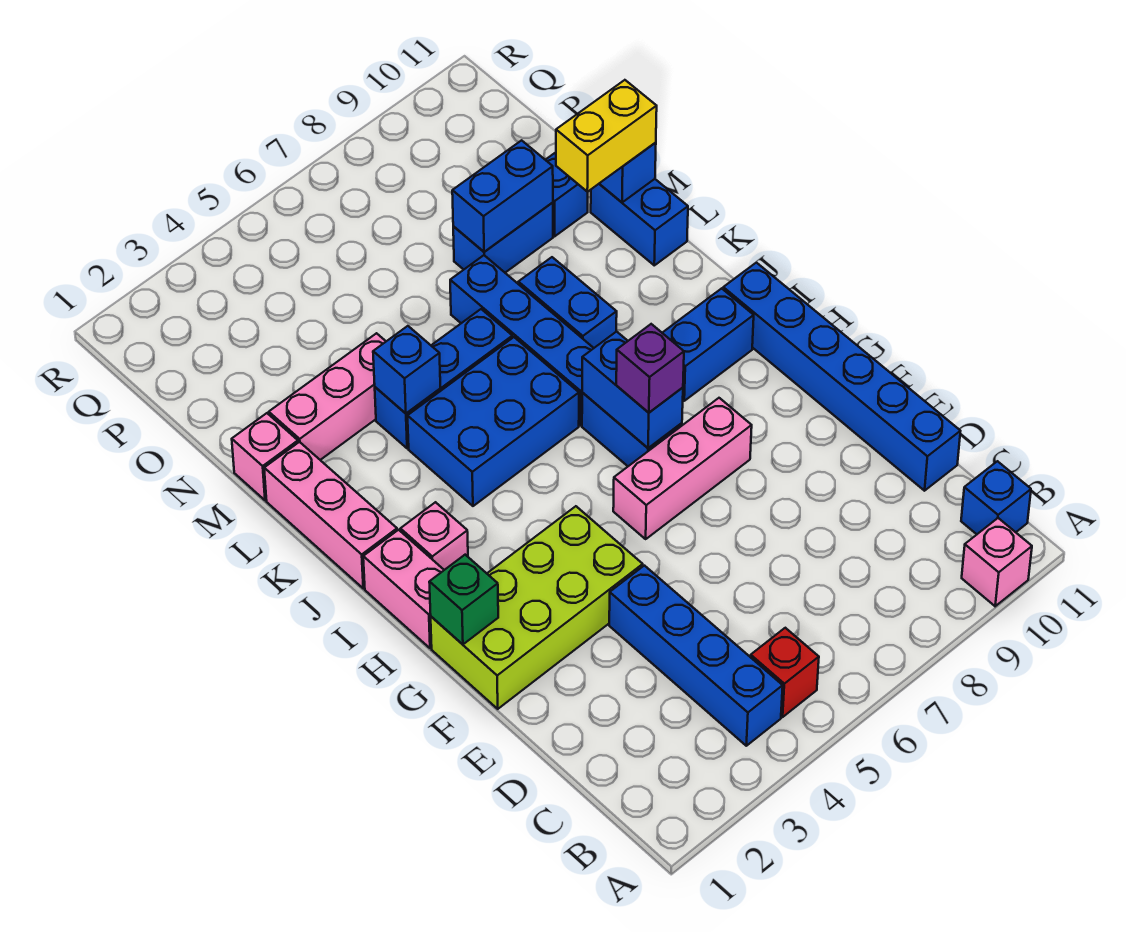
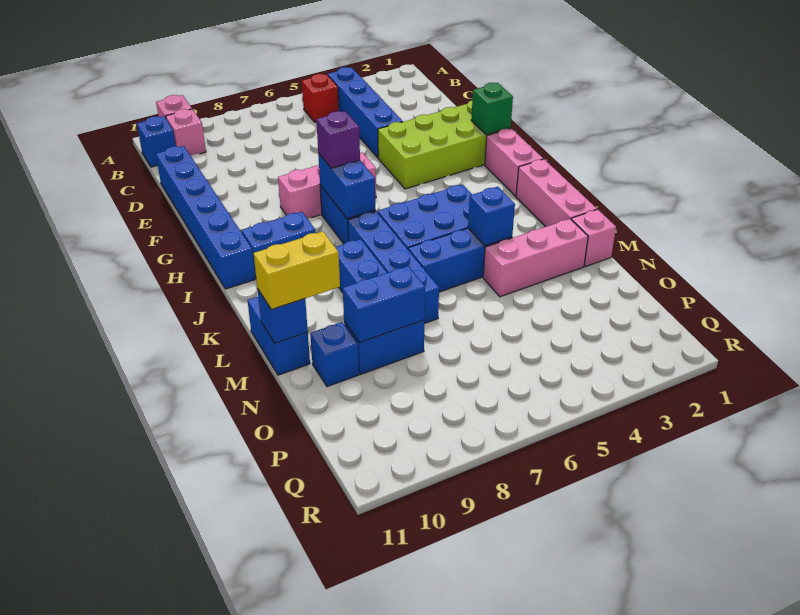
pink 1x1 brick [400,502,468,570] -> pink 1x1 brick moved to [166,109,206,156]

